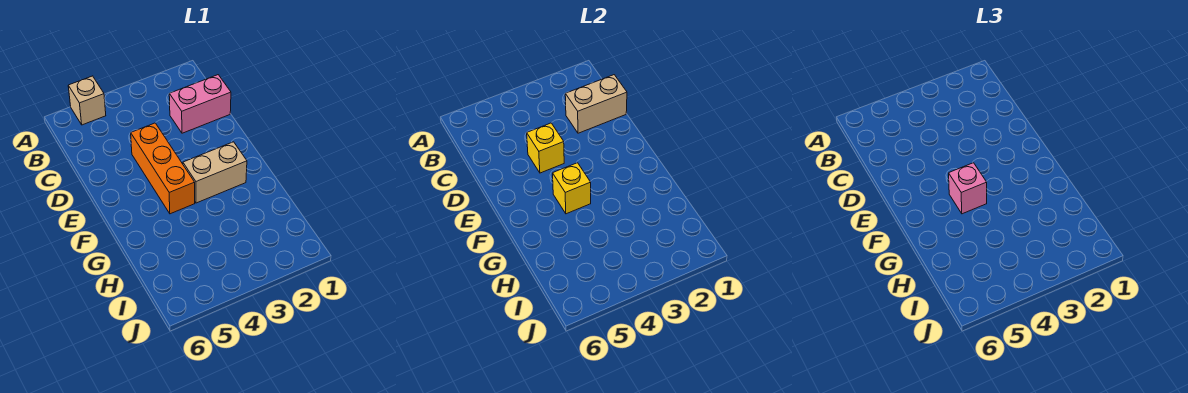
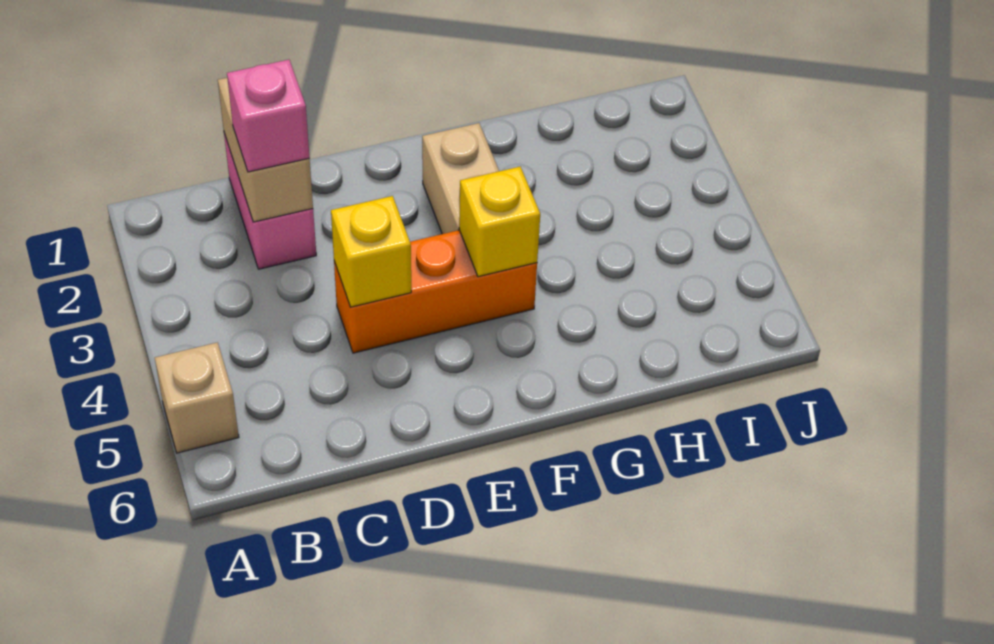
pink 1x1 brick [949,163,987,214] -> pink 1x1 brick moved to [227,60,310,172]

